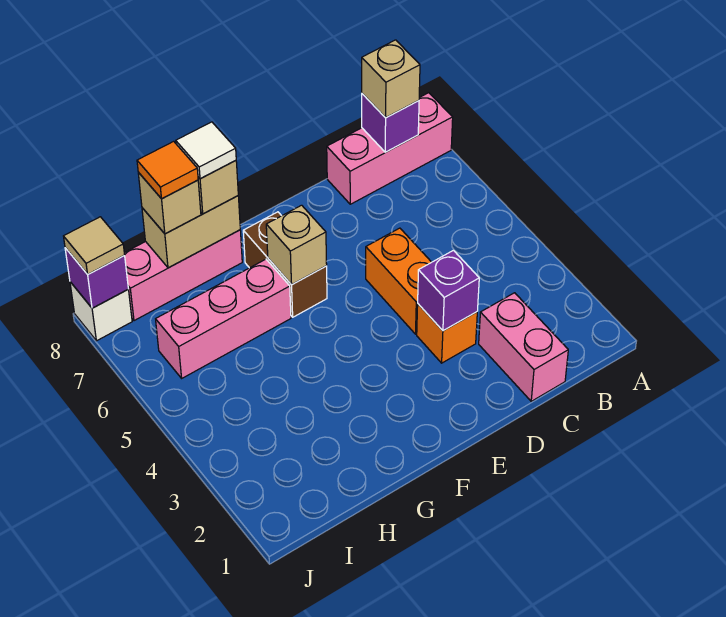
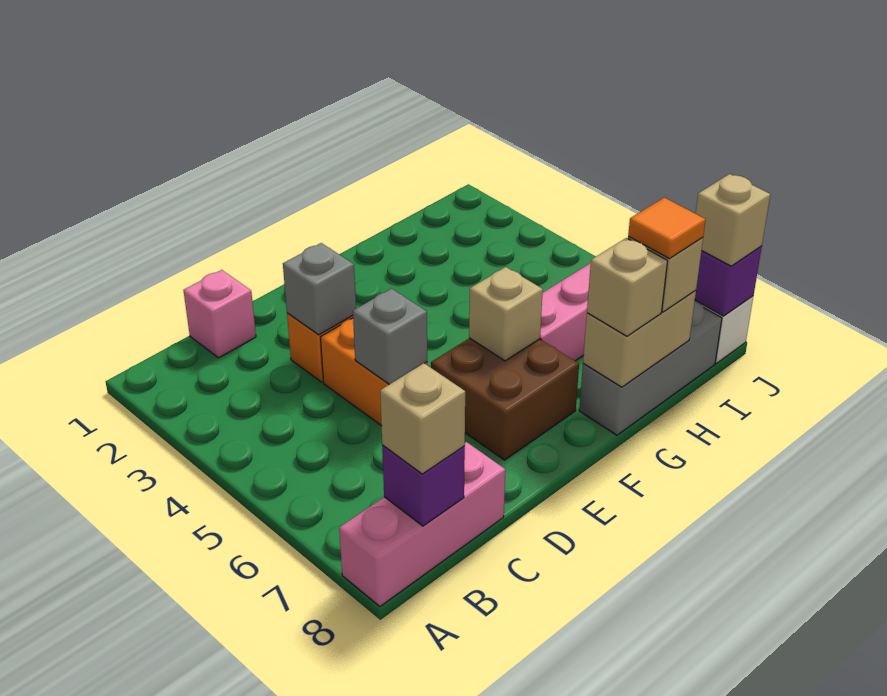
pink 1x2 brick [479,293,568,401] -> pink 1x1 brick [183,270,256,358]
purple 1x1 brick [418,250,479,331] -> grey 1x1 brick [283,243,356,335]
none -> grey 1x1 brick [353,289,427,384]
brown 1x2 brick [243,212,327,317] -> brown 2x2 brick [431,338,579,460]
pink 1x3 brick [124,230,242,321] -> grey 1x3 brick [579,301,722,435]
white 1x1 tile [176,122,236,179] -> none
tan 1x1 tile [64,217,125,274] -> tan 1x1 brick [696,174,770,266]

